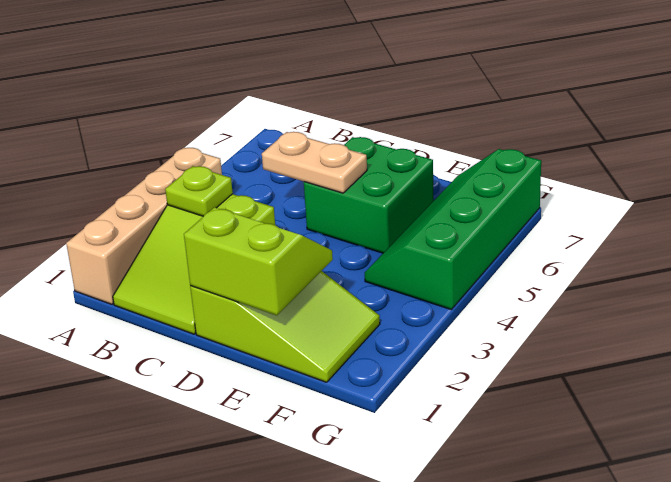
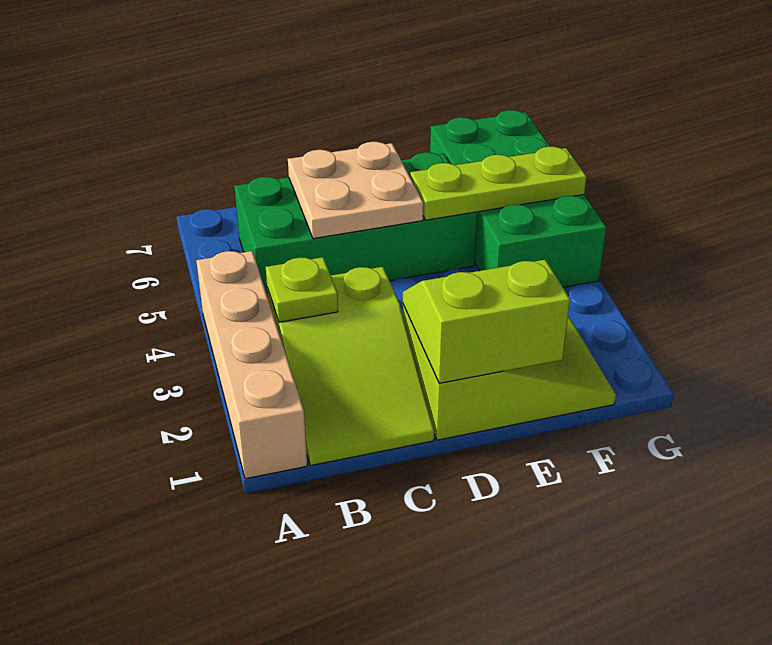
tan 1x2 plate [262,132,367,193] -> tan 2x2 plate [288,142,423,239]
green 2x2 brick [304,137,434,253] -> green 2x4 brick [234,152,478,297]
none -> lime 1x3 plate [410,147,586,220]
green 2x4 slope [365,149,541,309] -> green 2x4 brick [430,110,606,287]

